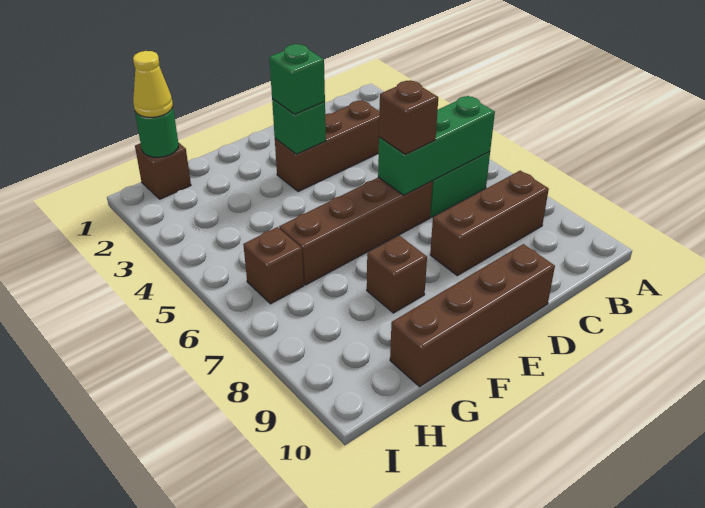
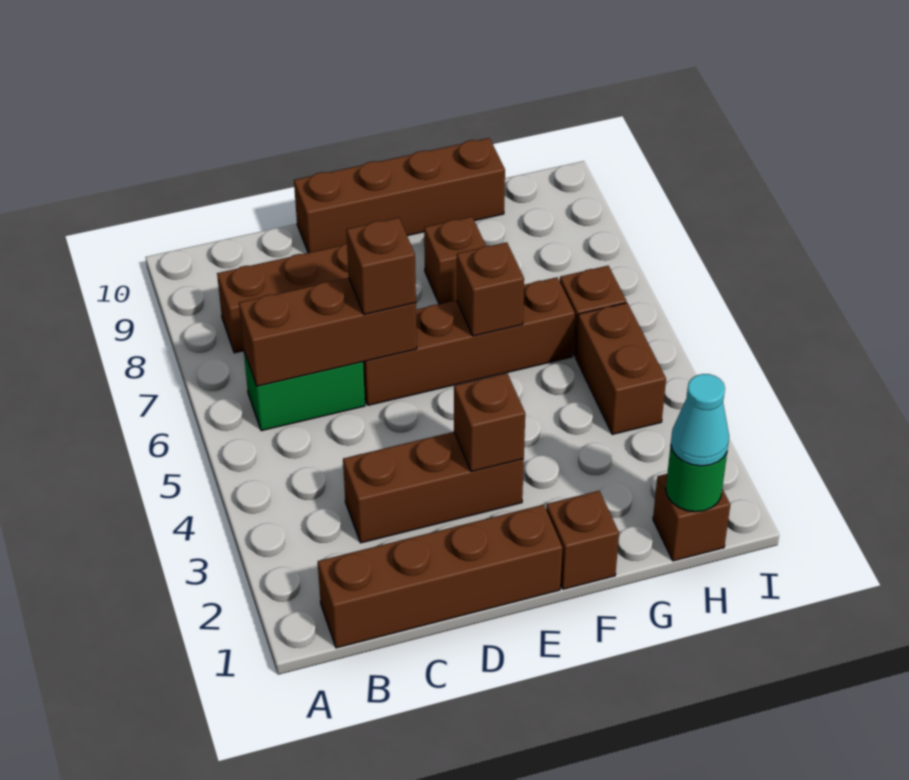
none -> brown 1x4 brick [318,505,563,648]
green 1x3 brick [378,96,495,195] -> brown 1x3 brick [239,278,417,386]
green 1x1 brick [272,99,326,154] -> brown 1x1 brick [454,373,525,472]
green 1x1 brick [269,44,325,114] -> none
none -> brown 1x1 brick [546,491,619,589]
none -> brown 1x1 brick [457,242,524,336]
yellow 1x1 cone [133,51,173,117] -> cyan 1x1 cone [671,374,729,466]
none -> brown 1x2 brick [576,303,666,434]

